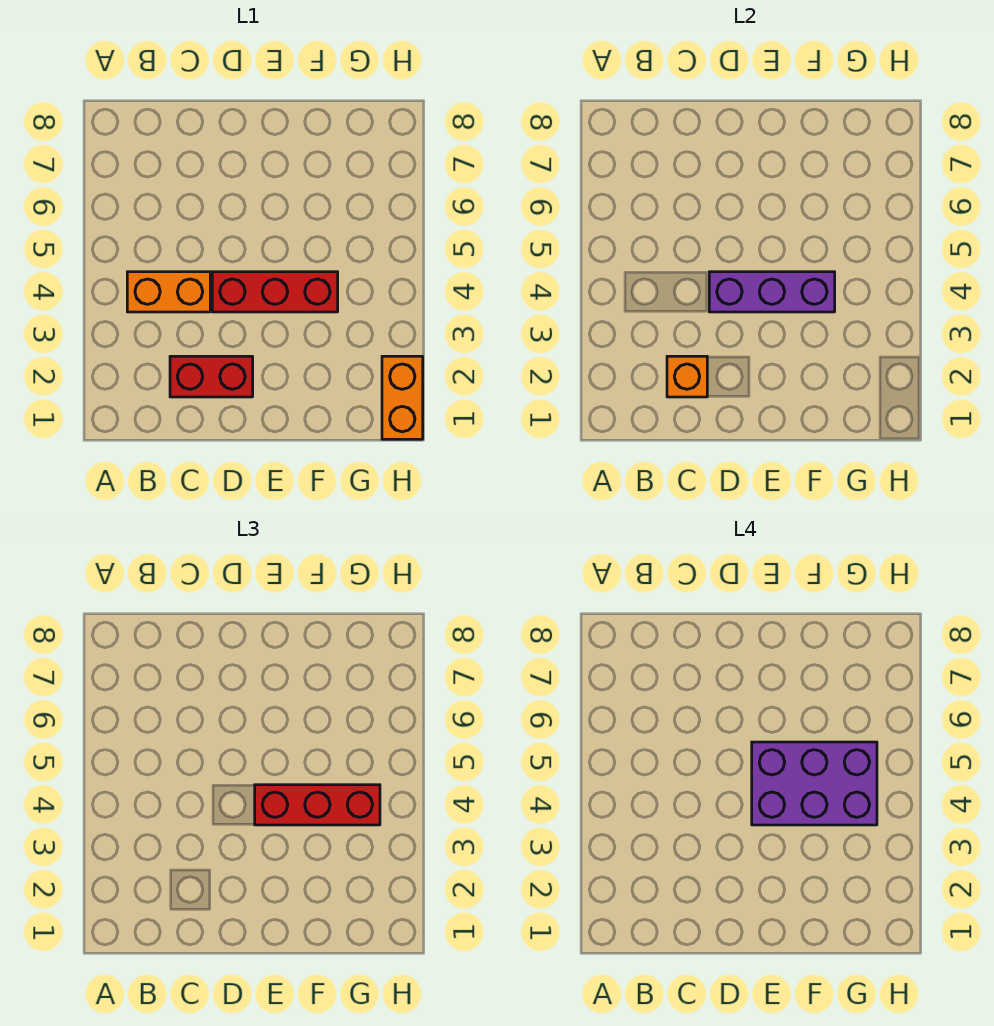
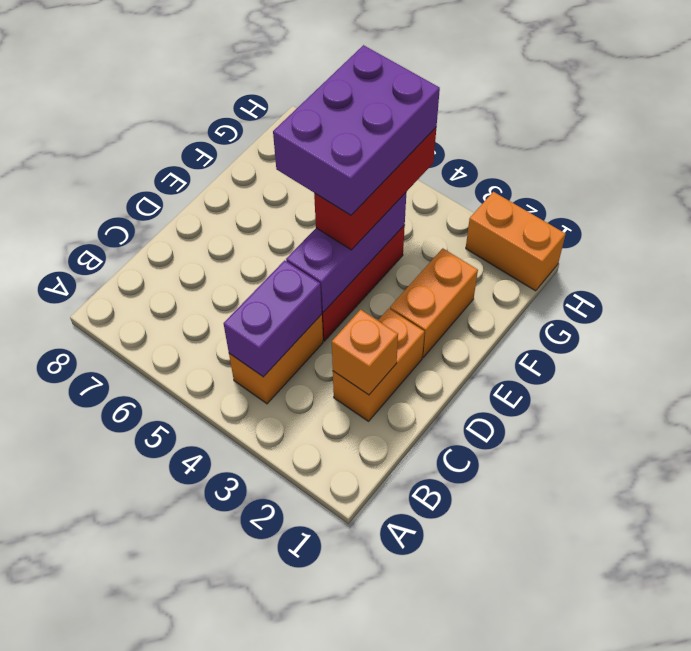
none -> purple 1x2 brick [224,260,322,377]
red 1x2 brick [170,356,253,397] -> orange 1x2 brick [333,309,424,421]
none -> orange 1x2 brick [390,248,478,357]

